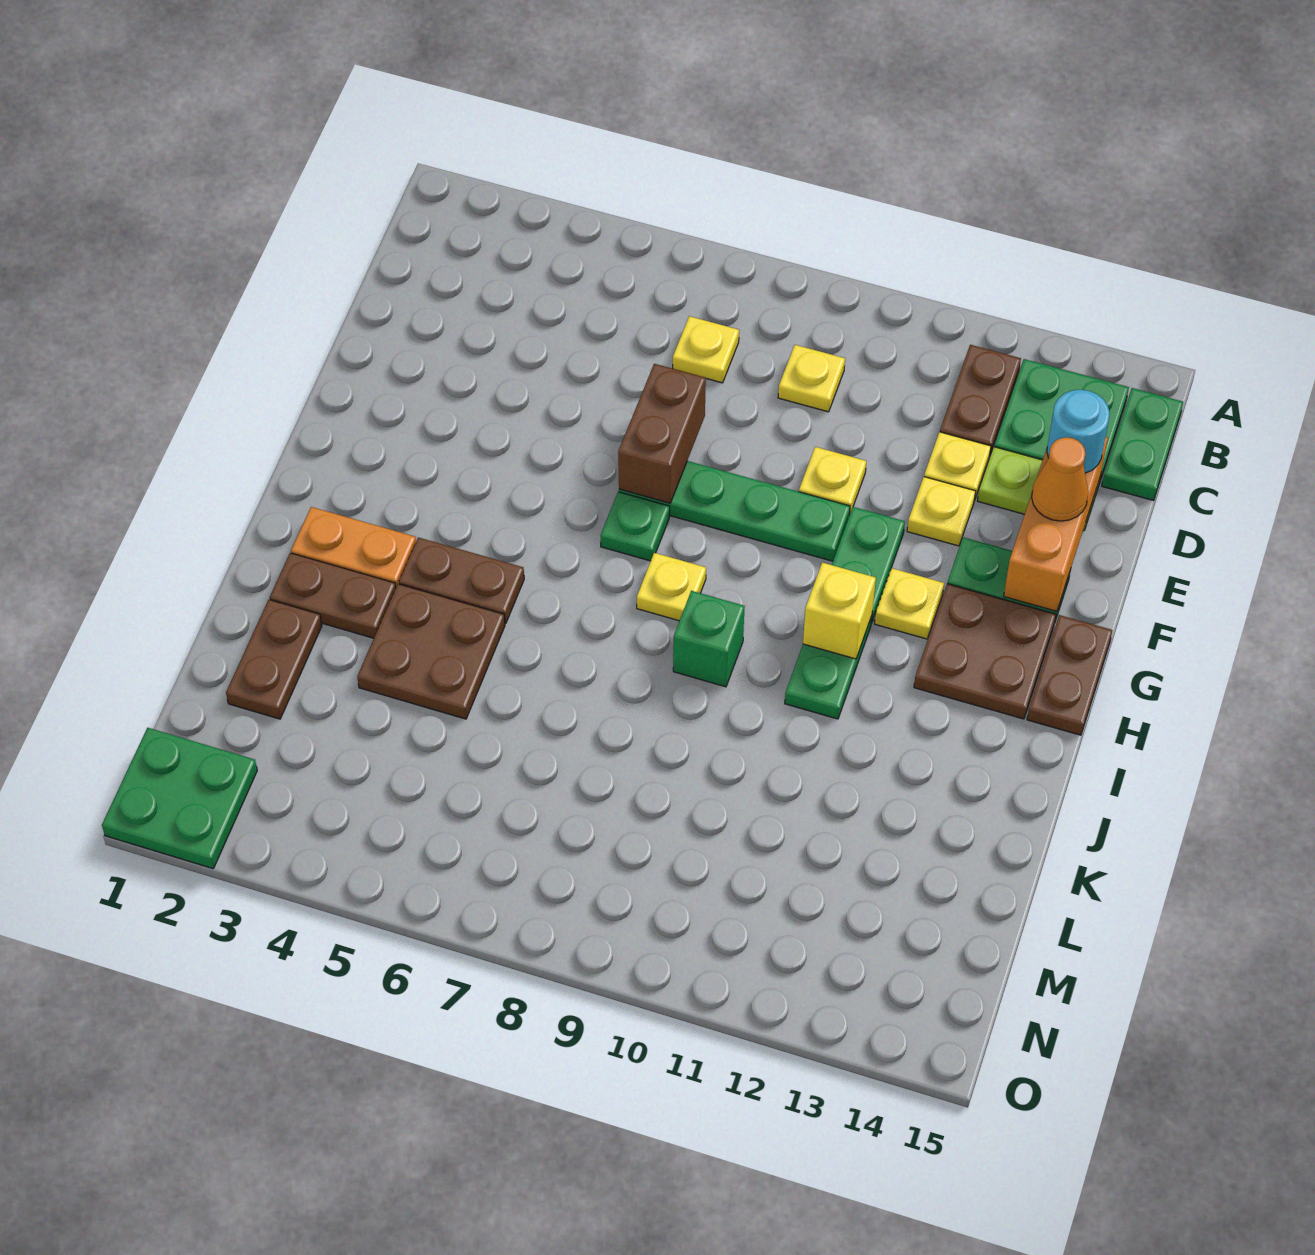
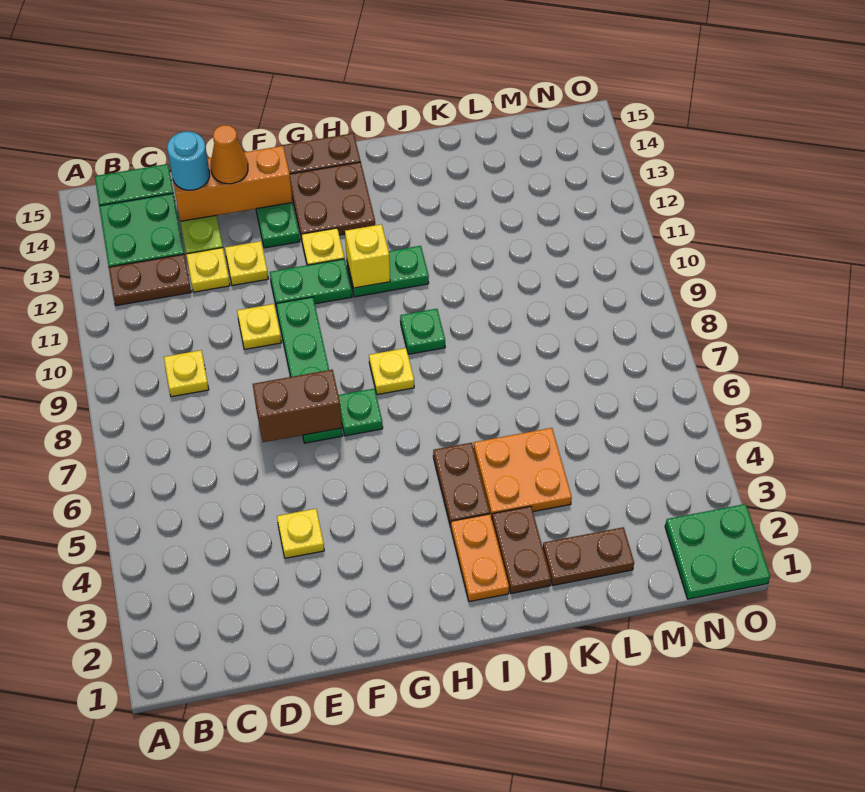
yellow 1x1 plate [673,316,739,383] -> yellow 1x1 plate moved to [277,509,324,558]
green 1x1 brick [673,591,745,687] -> green 1x1 plate [400,309,445,354]
brown 2x2 plate [357,584,505,719] -> orange 2x2 plate [474,428,572,518]

